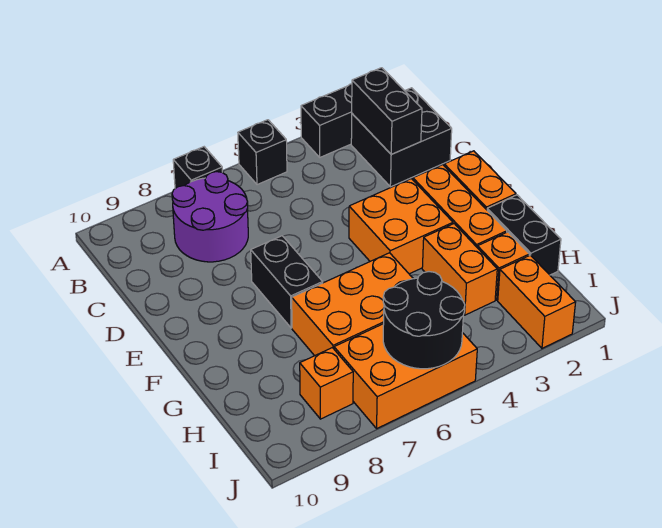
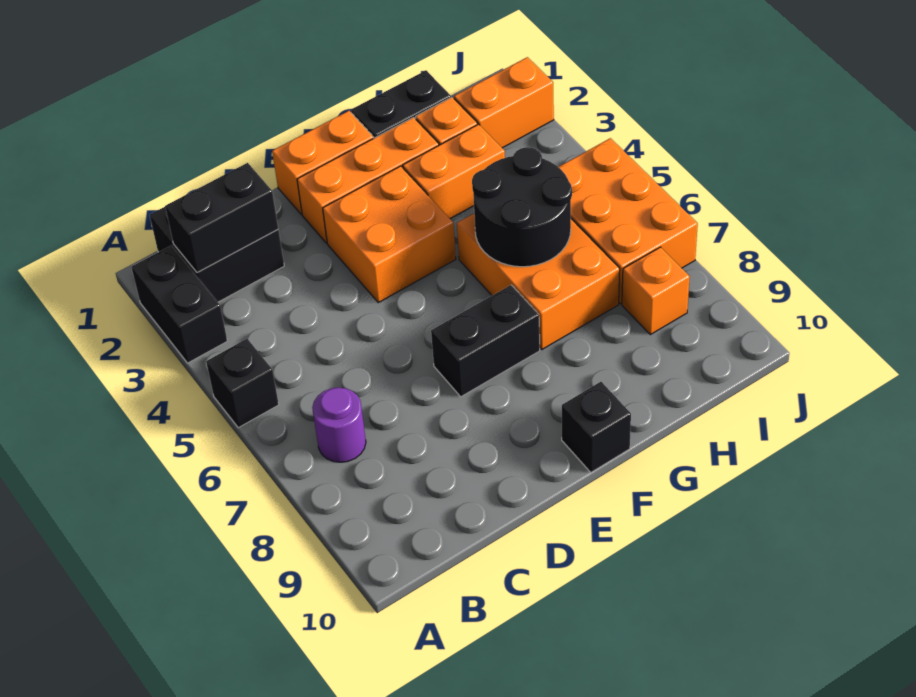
black 1x1 brick [173,147,222,188] -> black 1x1 brick moved to [562,382,631,472]
purple 2x2 round brick [172,172,248,262] -> purple 1x1 round brick [312,387,366,462]
black 2x2 round brick [383,272,465,369] -> black 2x2 round brick moved to [472,147,572,267]

